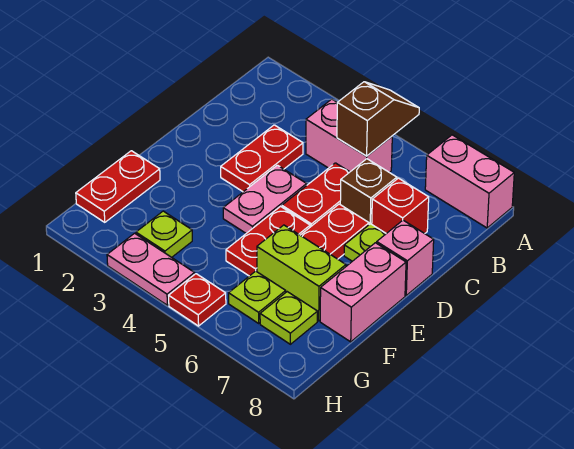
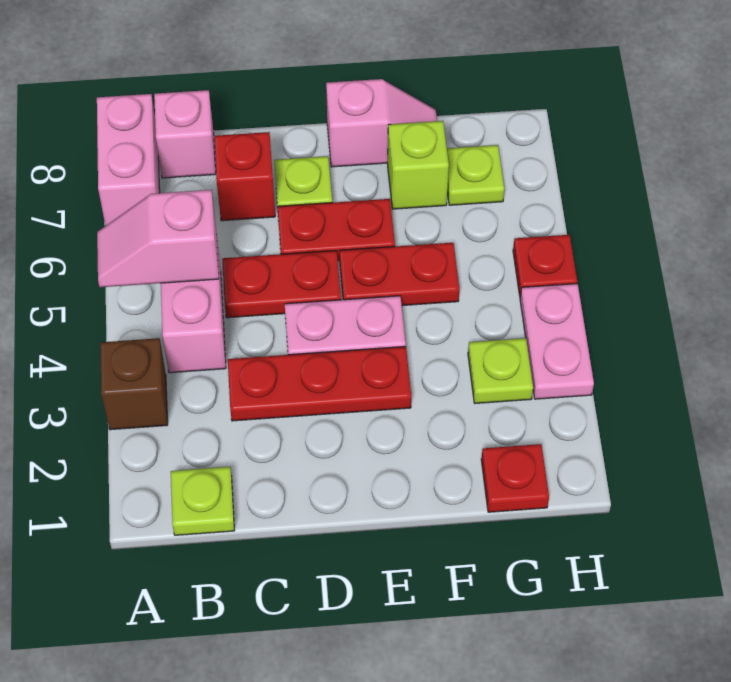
brown 1x2 slope [337,82,419,156] -> pink 1x2 slope [97,190,219,287]
red 1x2 plate [221,125,303,192] -> red 1x3 plate [228,347,411,421]
brown 1x1 brick [340,159,397,225] -> brown 1x1 brick moved to [100,338,168,430]
pink 1x1 brick [377,220,434,295] -> pink 1x1 brick moved to [154,90,216,178]
pink 1x2 brick [320,243,406,342] -> pink 1x2 slope [326,79,437,167]
red 1x2 plate [76,151,160,222] -> red 1x1 plate [481,444,549,512]
lime 1x2 brick [257,225,346,321] -> lime 1x1 brick [388,121,449,209]
lime 1x1 plate [229,271,286,323] -> lime 1x1 plate moved to [171,467,234,535]

